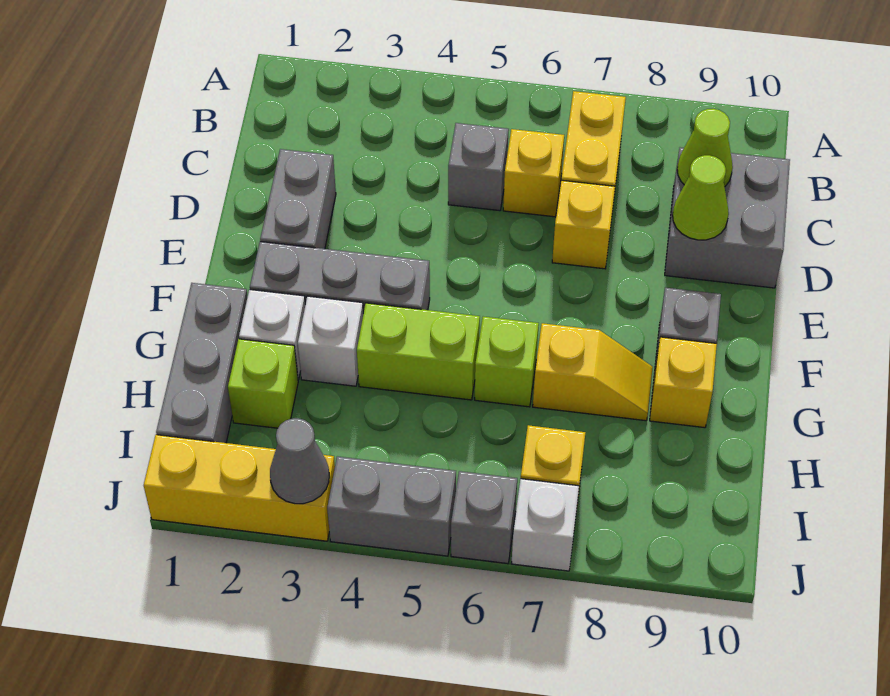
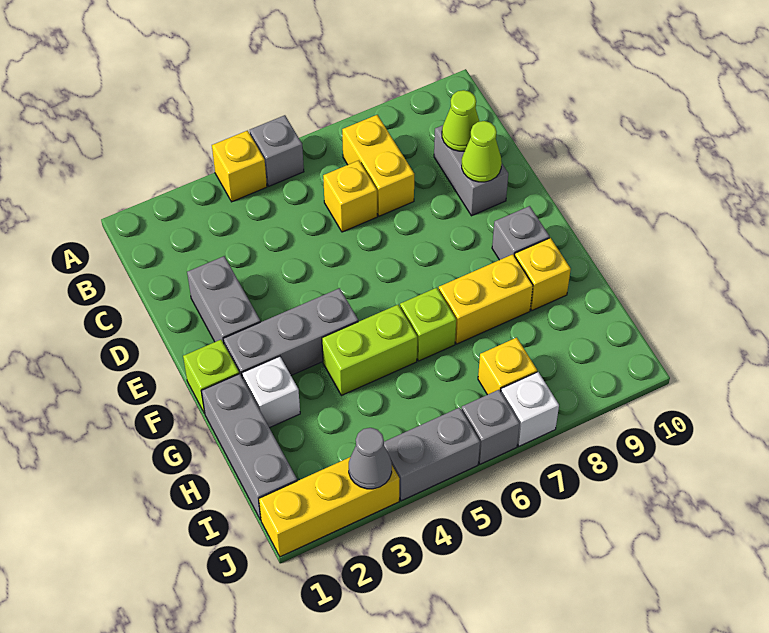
grey 1x1 brick [448,123,509,211] -> grey 1x1 brick moved to [250,115,304,186]
grey 2x2 brick [665,148,790,288] -> grey 1x2 brick [434,125,508,216]
yellow 1x1 brick [552,180,615,269] -> yellow 1x1 brick moved to [212,131,267,202]
white 1x1 brick [298,296,363,386] -> none
yellow 1x2 slope [533,323,653,421] -> yellow 1x2 brick [439,254,533,344]
lime 1x1 brick [228,339,298,428] -> lime 1x1 brick moved to [183,340,239,414]

